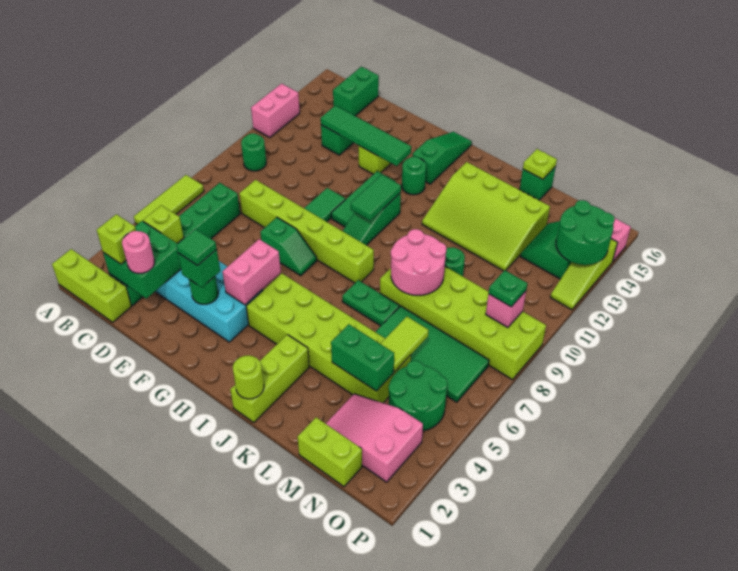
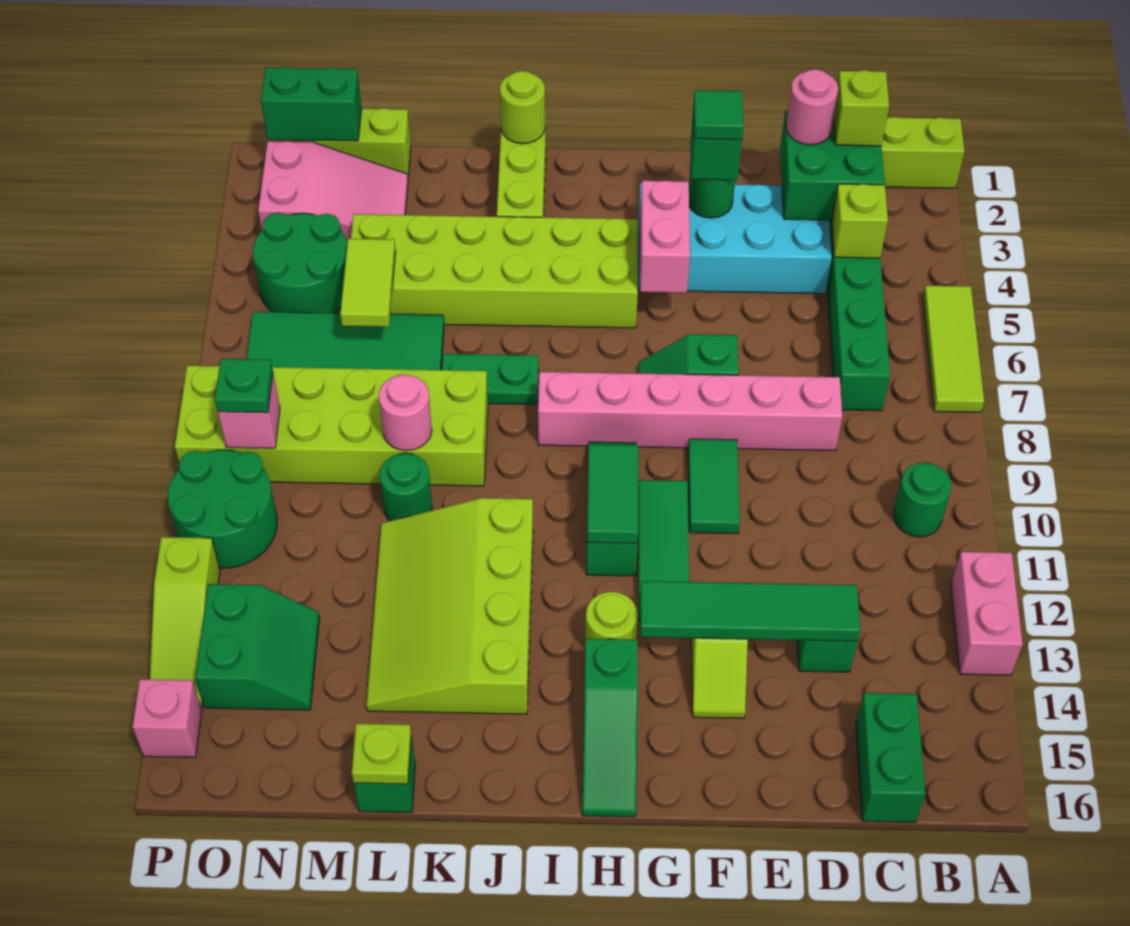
lime 1x6 brick [239,180,374,283] -> pink 1x6 brick [538,372,842,451]
green 1x1 round brick [402,157,426,195] -> lime 1x1 round brick [585,592,638,640]
lime 3x4 slope [422,162,550,271] -> lime 3x4 slope turned to [366,498,533,714]
pink 2x2 round brick [391,229,447,295] -> pink 1x1 round brick [379,375,432,451]
green 1x2 brick [331,324,394,391] -> green 1x2 brick moved to [261,67,362,141]
green 2x2 round brick [556,200,615,265] -> green 2x2 round brick moved to [168,450,277,568]
lime 1x3 slope [550,239,617,310] -> lime 1x3 slope turned to [150,537,220,708]

